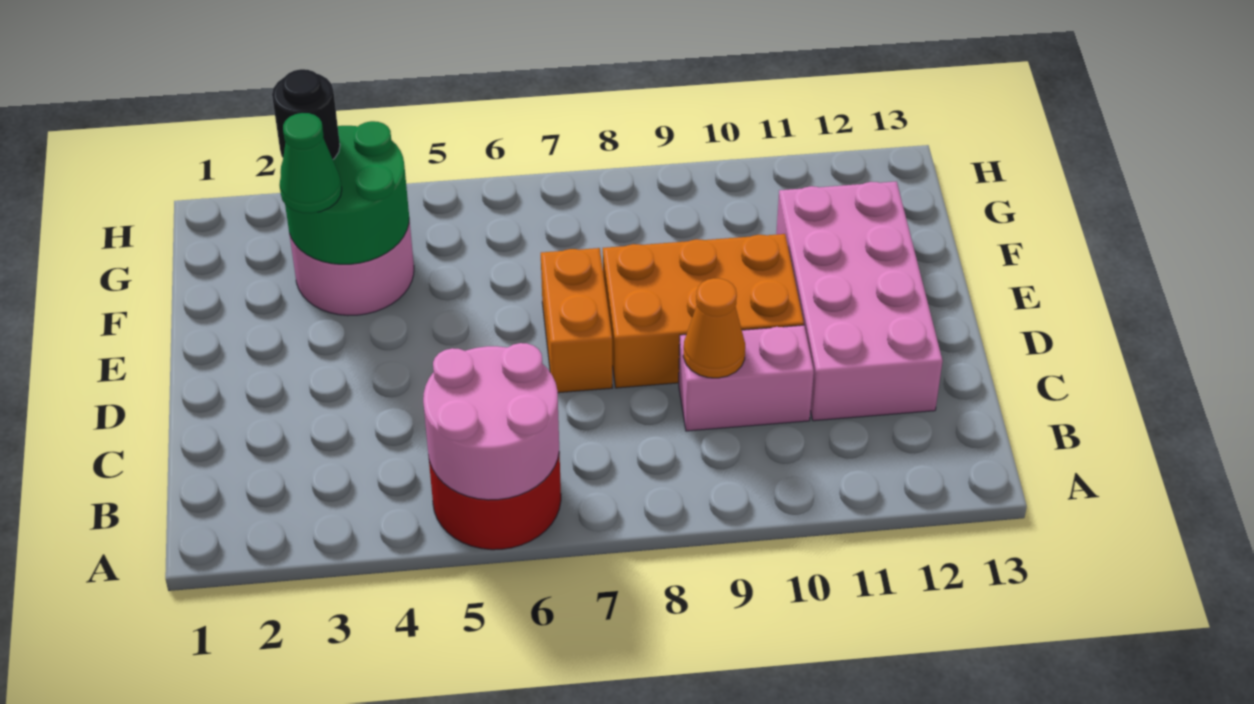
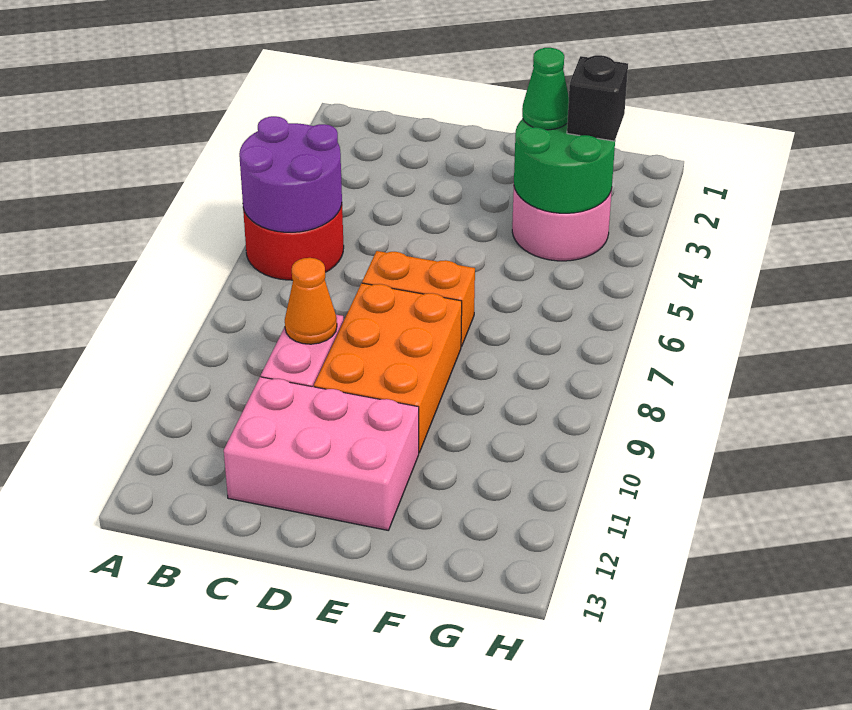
pink 2x2 round brick [423,343,559,500] -> purple 2x2 round brick [239,116,342,232]
pink 2x4 brick [776,181,943,421] -> pink 2x3 brick [224,377,419,530]
black 1x1 round brick [272,69,340,159] -> black 1x1 brick [567,55,628,141]

